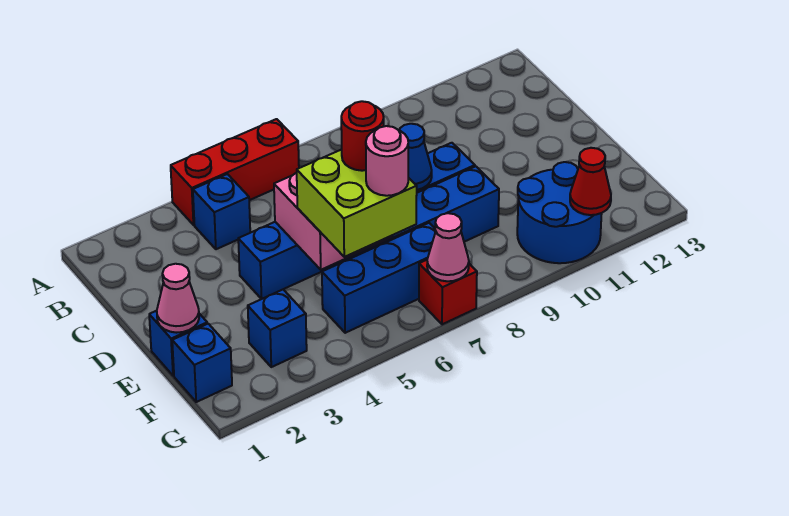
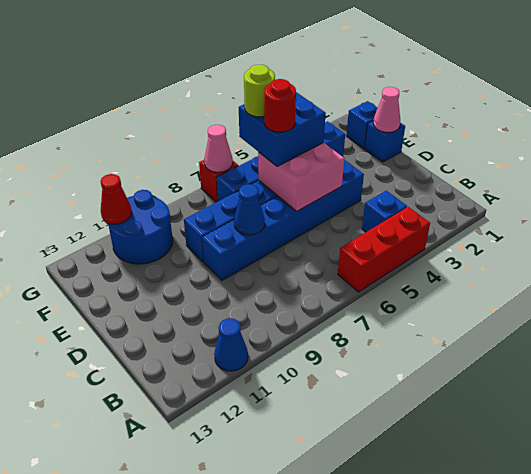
none -> blue 1x1 cone [214,318,248,371]
lime 2x2 brick [297,149,417,257] -> blue 2x2 brick [239,92,326,166]
pink 1x1 round brick [366,126,408,196] -> lime 1x1 round brick [244,65,275,117]

